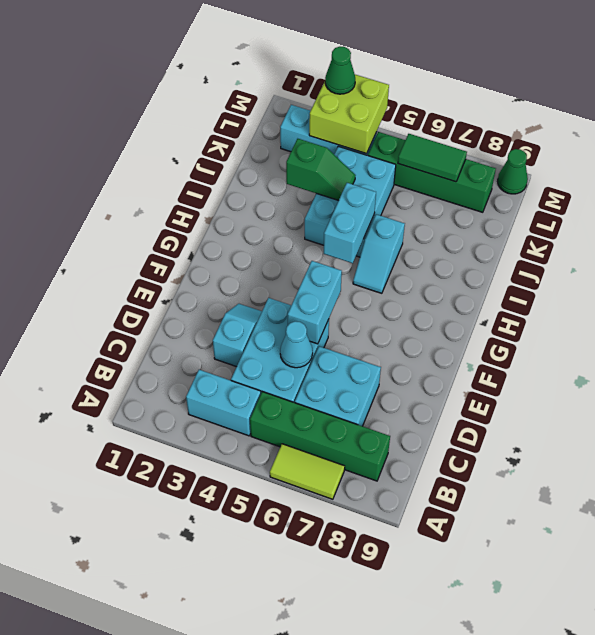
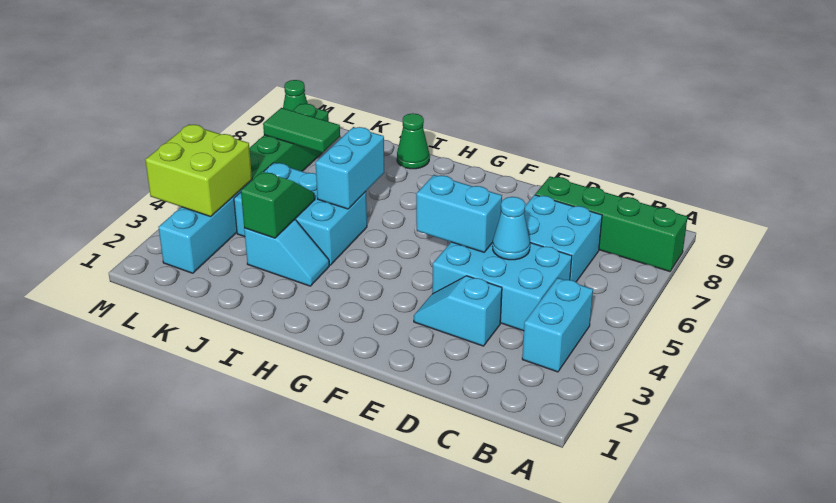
lime 1x2 tile [270,444,345,499] -> none
green 1x4 brick [250,392,390,481] -> green 1x4 brick turned to [535,176,688,272]
cyan 1x2 brick [324,183,376,263] -> cyan 1x2 brick turned to [316,127,384,209]
cyan 1x2 slope [353,214,405,293] -> cyan 1x2 slope moved to [244,220,329,286]
green 1x2 tile [398,134,467,182] -> green 1x2 tile turned to [263,108,340,153]
green 1x1 cone [325,47,355,94] -> green 1x1 cone moved to [397,113,429,169]

